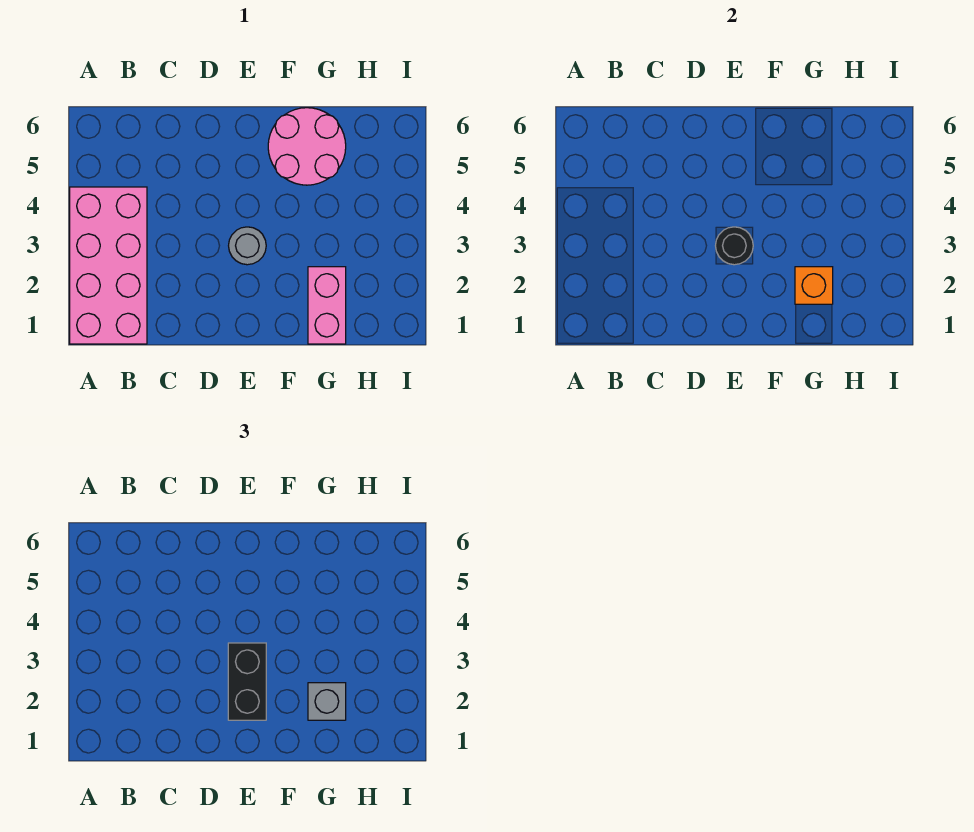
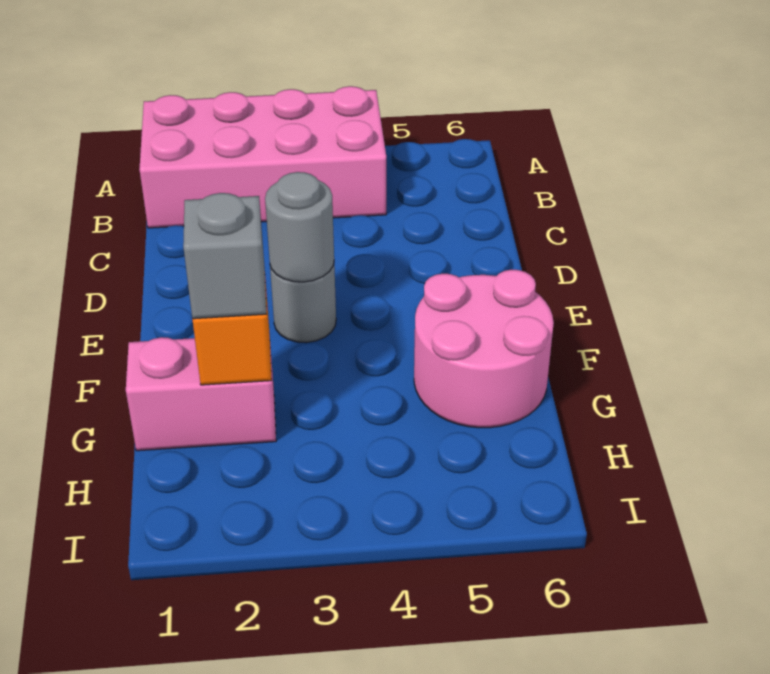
black 1x2 brick [228,643,266,720] -> none
black 1x1 round brick [716,227,753,265] -> grey 1x1 round brick [265,172,334,282]

